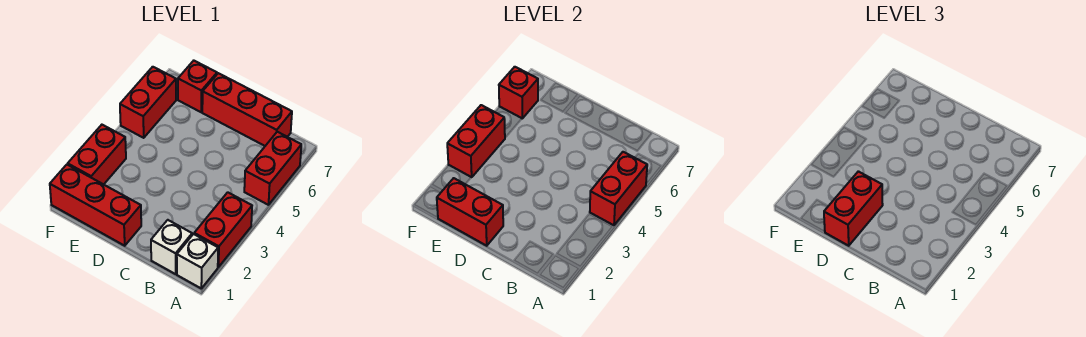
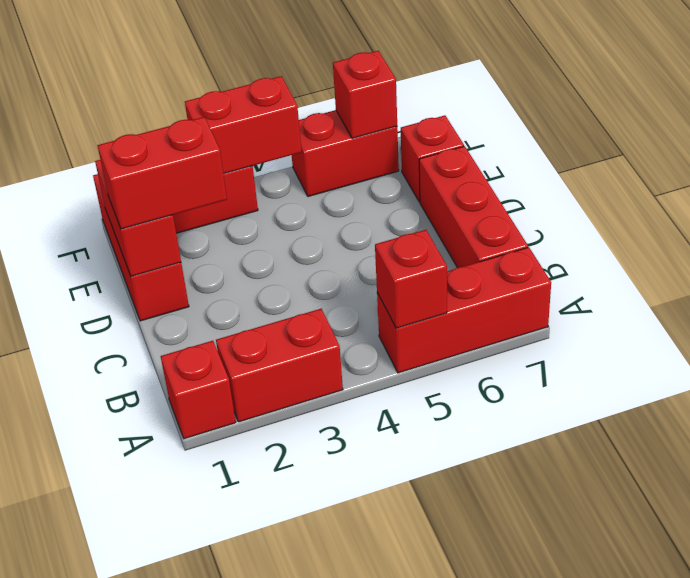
white 1x1 brick [177,234,218,288] -> red 1x1 brick [161,341,236,439]
red 1x2 brick [590,152,647,225] -> red 1x1 brick [375,230,447,328]
red 1x2 brick [244,132,301,205] -> red 1x3 brick [377,247,551,373]
white 1x1 brick [151,220,192,274] -> none

